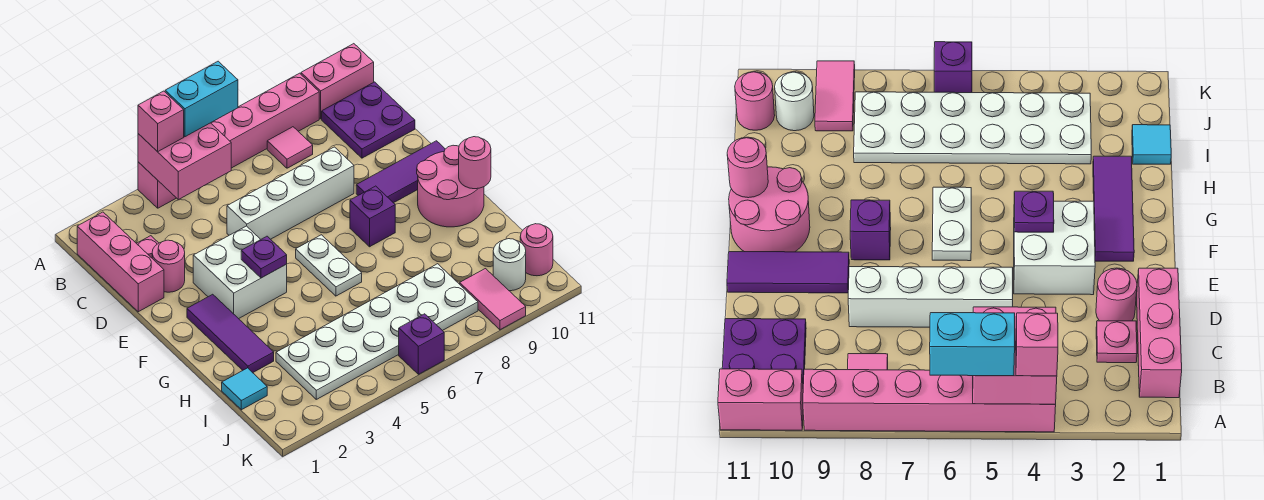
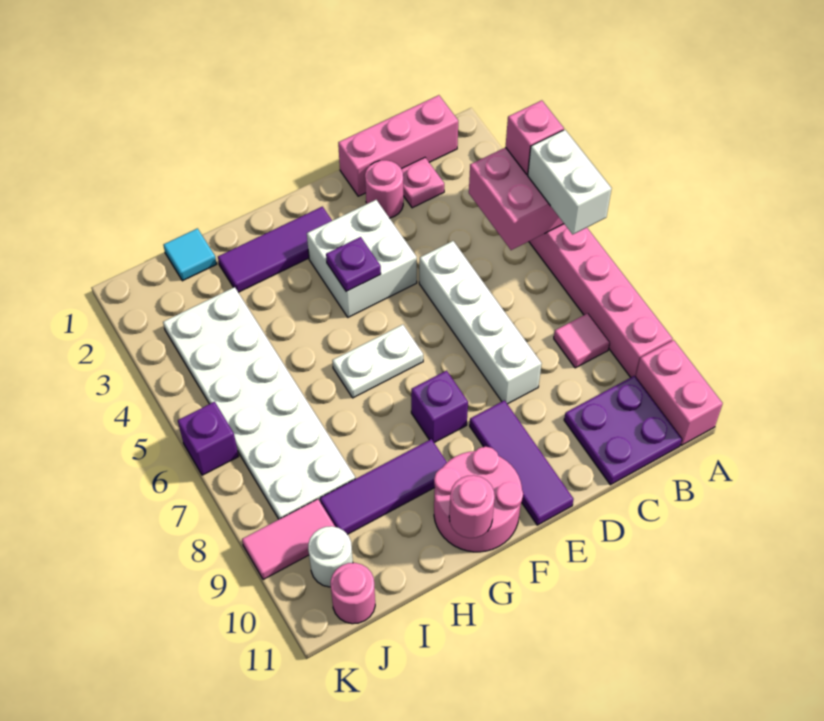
cyan 1x2 brick [165,61,238,137] -> white 1x2 brick [528,130,612,234]
none -> purple 1x3 tile [320,439,447,534]

